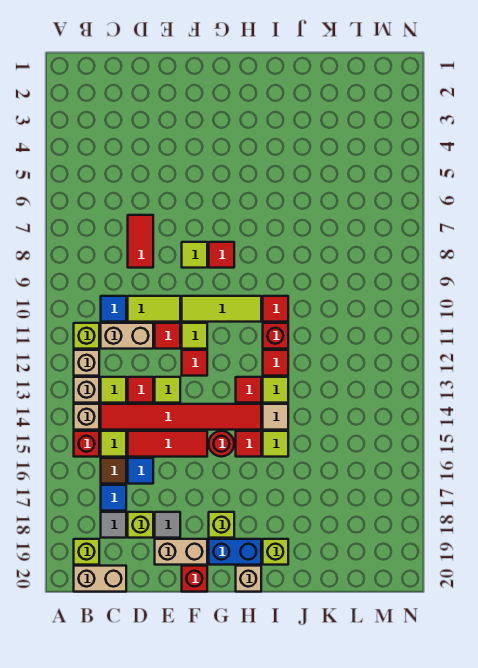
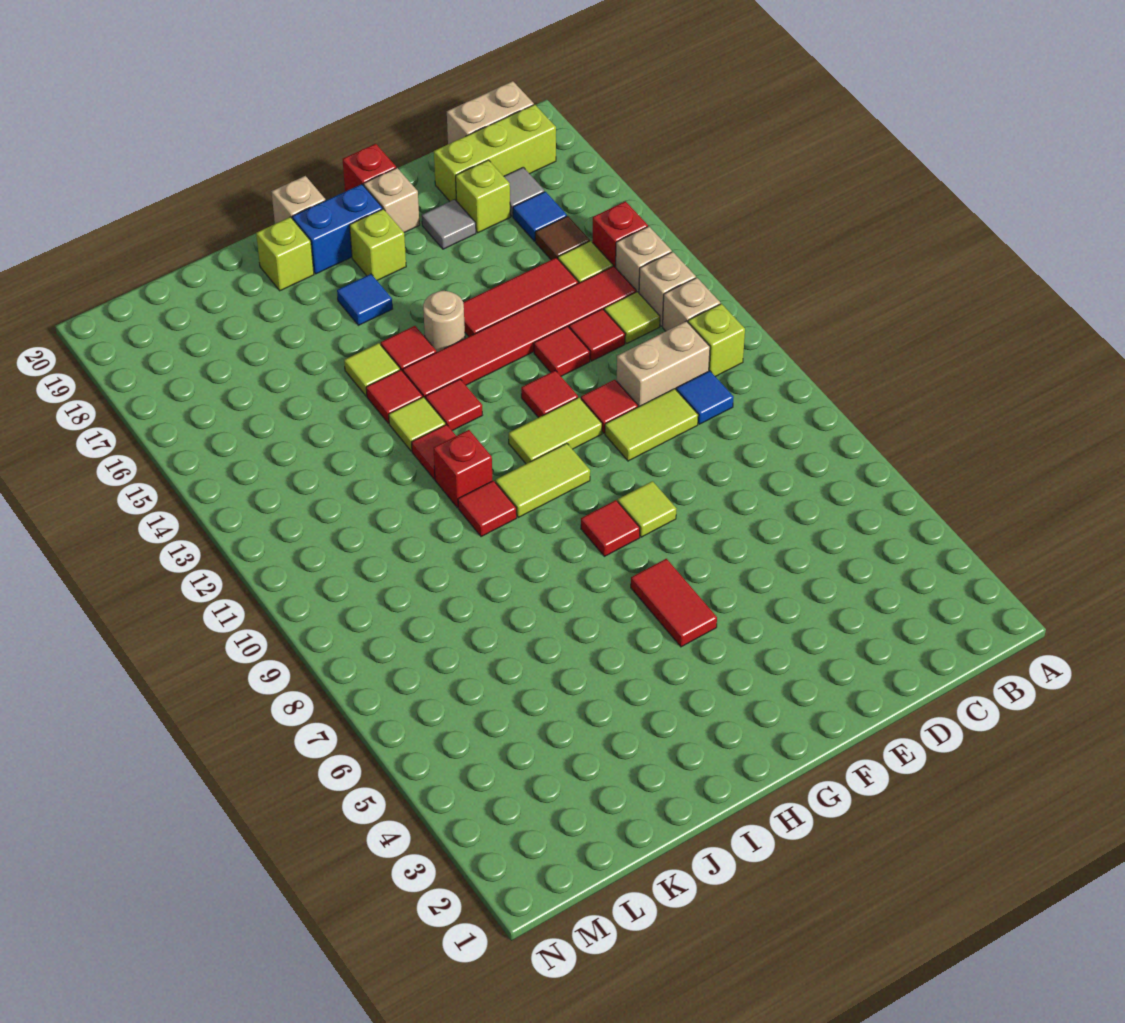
lime 1x1 brick [74,539,99,565] -> lime 1x3 brick [434,105,556,201]
red 1x2 tile [128,215,153,268] -> red 1x2 tile moved to [631,559,717,647]
blue 1x1 tile [128,458,153,484] -> blue 1x1 tile moved to [337,274,393,325]
lime 1x1 tile [155,377,180,403] -> red 1x1 tile [534,326,590,376]
tan 1x2 brick [155,539,207,565] -> tan 1x1 brick [364,168,420,232]
lime 1x3 tile [182,296,261,322] -> lime 1x2 tile [495,443,590,517]
lime 1x1 tile [182,323,207,349] -> lime 1x2 tile [509,398,602,464]
red 1x1 round brick [209,431,234,457] -> tan 1x1 round brick [423,291,465,352]
tan 1x1 tile [263,404,288,430] -> red 1x1 tile [366,370,423,423]

